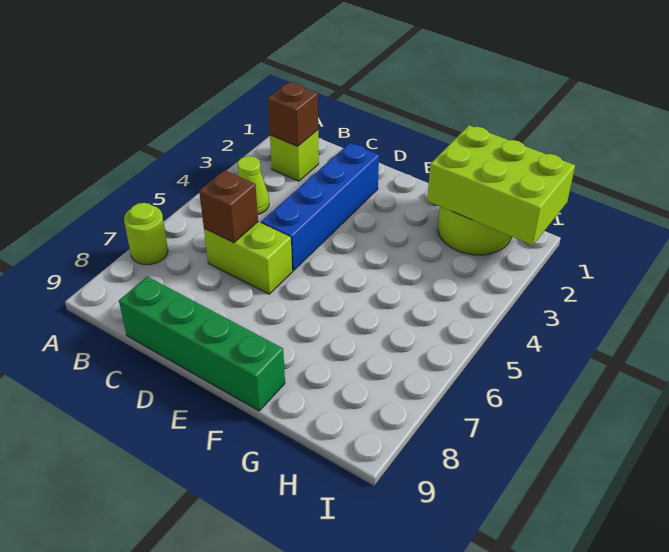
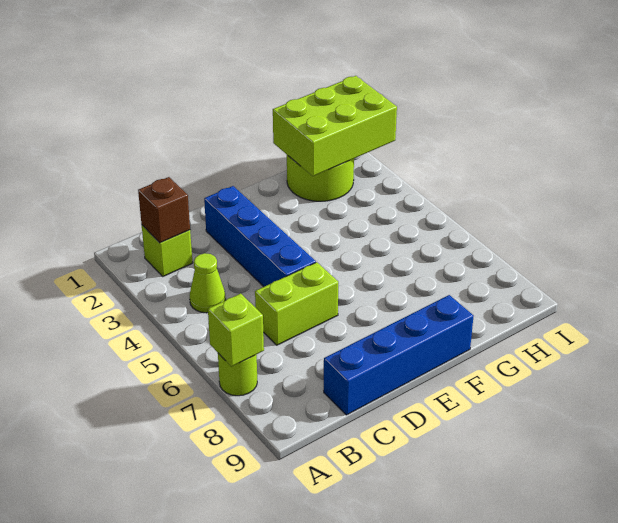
none -> lime 1x1 brick [208,293,264,367]
brown 1x1 brick [199,170,258,243] -> none
green 1x4 brick [119,277,285,411] -> blue 1x4 brick [324,295,473,415]

